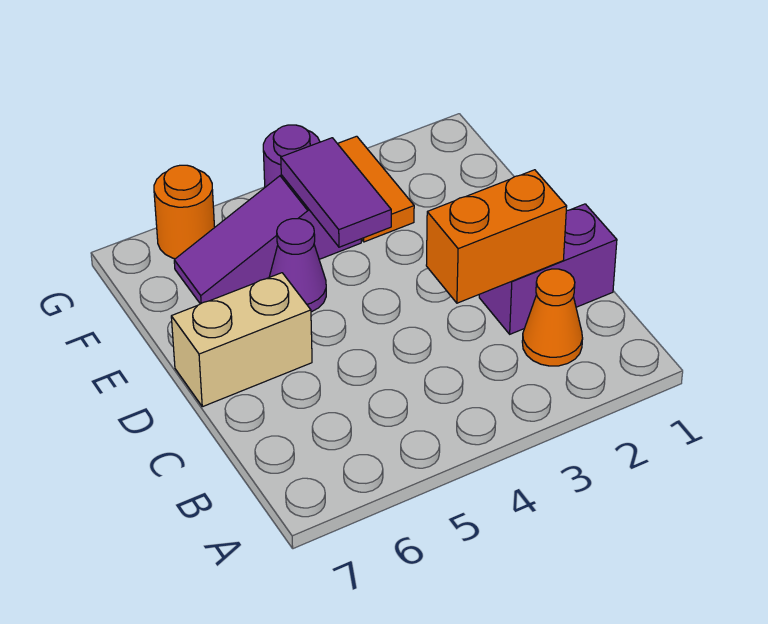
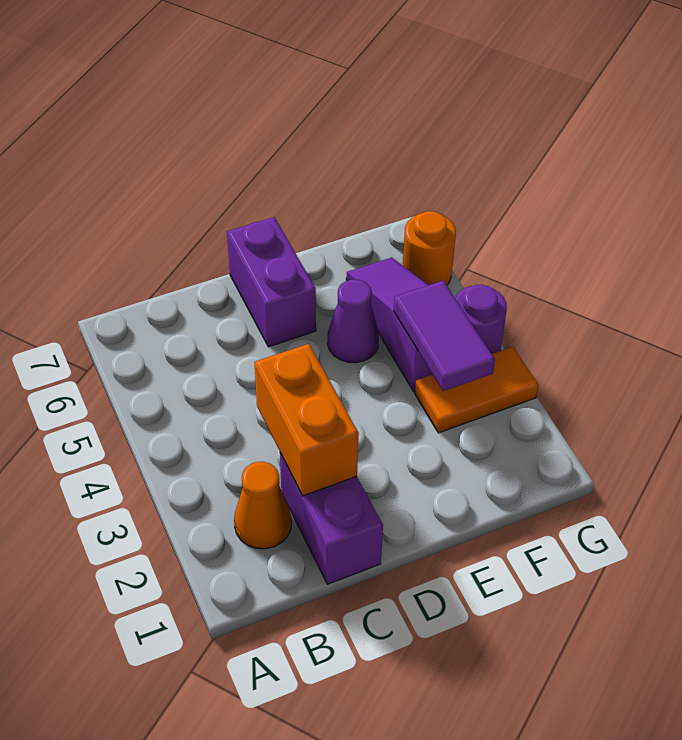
tan 1x2 brick [171,273,312,407] -> purple 1x2 brick [227,217,316,347]
purple 1x2 tile [281,138,391,247] -> purple 1x2 tile turned to [393,281,495,391]

